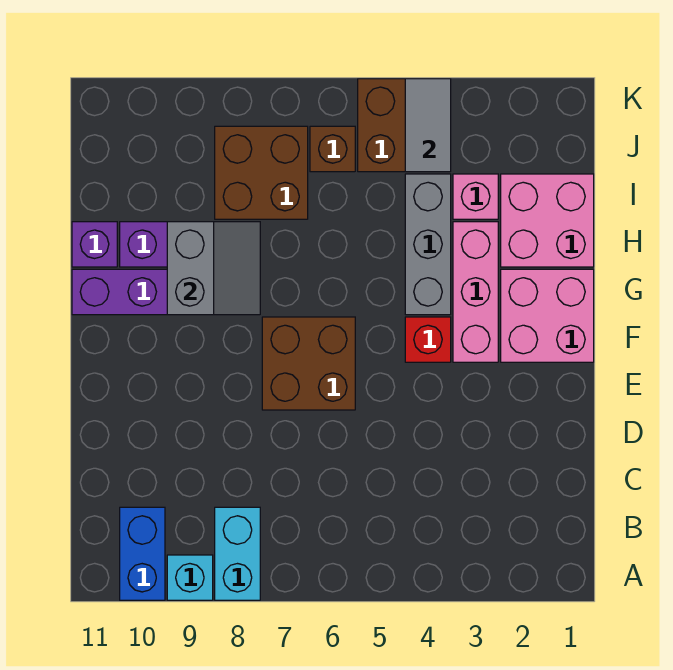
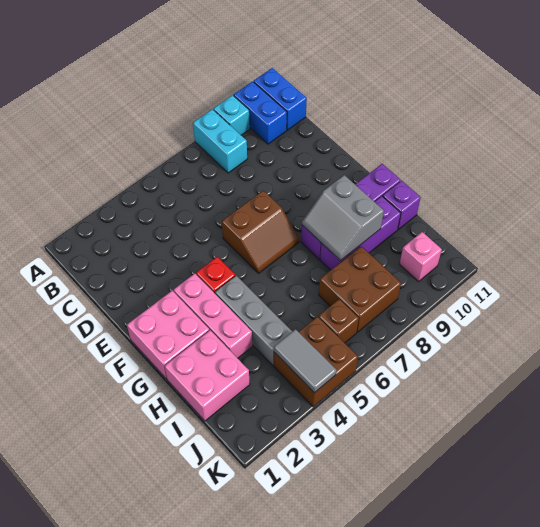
none -> blue 1x2 brick [254,68,307,130]
brown 2x2 brick [262,317,355,410] -> brown 2x2 slope [222,191,299,273]
pink 1x1 brick [453,174,498,219] -> pink 1x1 brick moved to [400,232,442,281]

